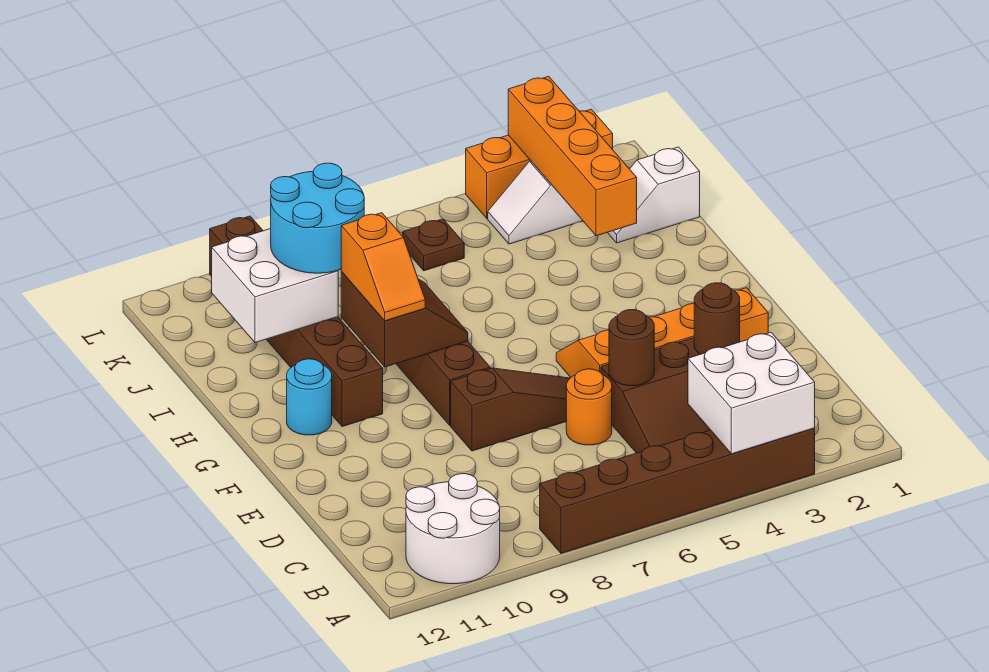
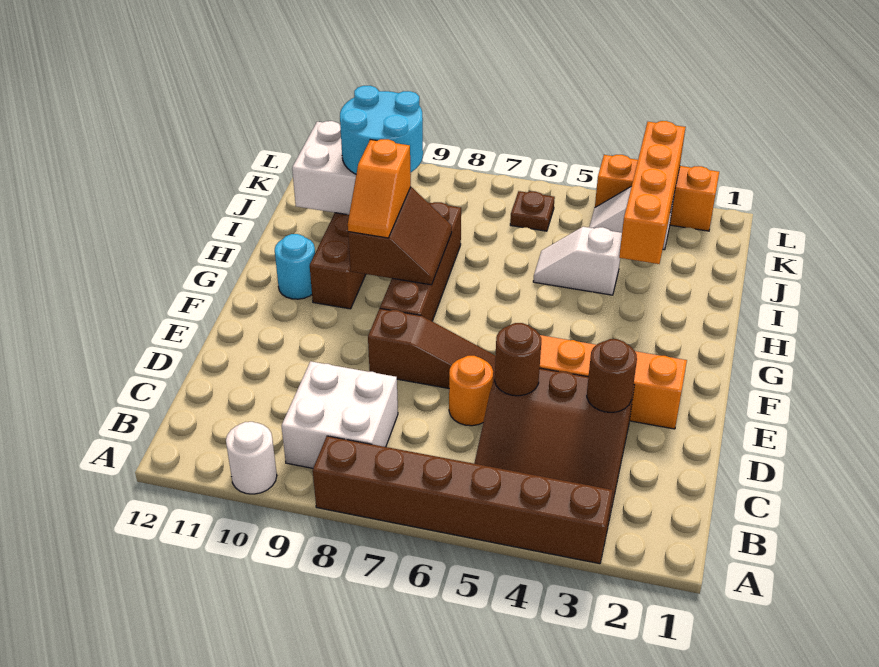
white 2x2 brick [688,332,815,454] -> white 2x2 brick moved to [282,361,398,468]
white 2x2 round brick [406,474,500,584] -> white 1x1 round brick [226,422,277,494]
white 1x2 slope [607,147,700,243] -> white 1x2 slope moved to [533,227,622,295]

